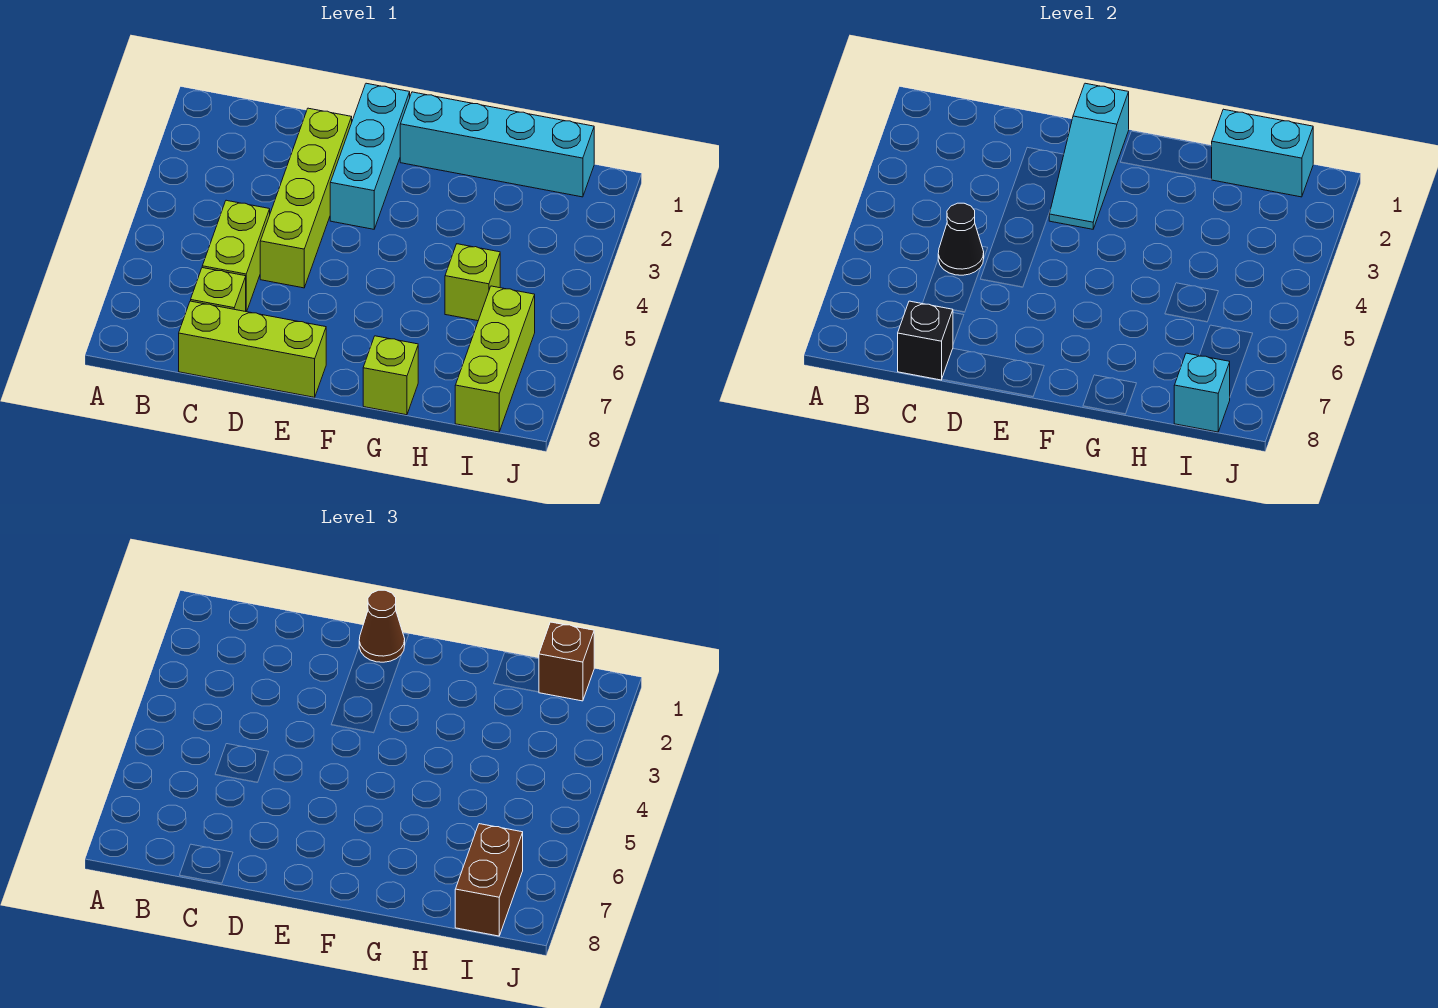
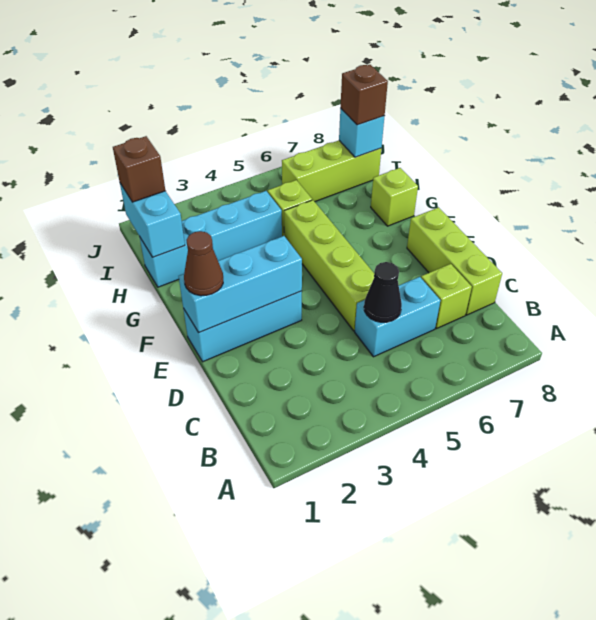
lime 1x2 brick [202,200,270,312] -> cyan 1x2 brick [355,277,440,357]
black 1x1 brick [898,301,953,380] -> none
lime 1x4 brick [260,108,352,288] -> lime 1x4 brick turned to [284,200,374,331]
cyan 1x3 slope [1049,83,1129,229] -> cyan 1x3 brick [179,236,302,332]
cyan 1x4 brick [400,92,594,197] -> cyan 1x4 brick turned to [140,191,282,287]
brown 1x2 brick [455,824,523,936] -> brown 1x1 brick [340,65,388,125]

